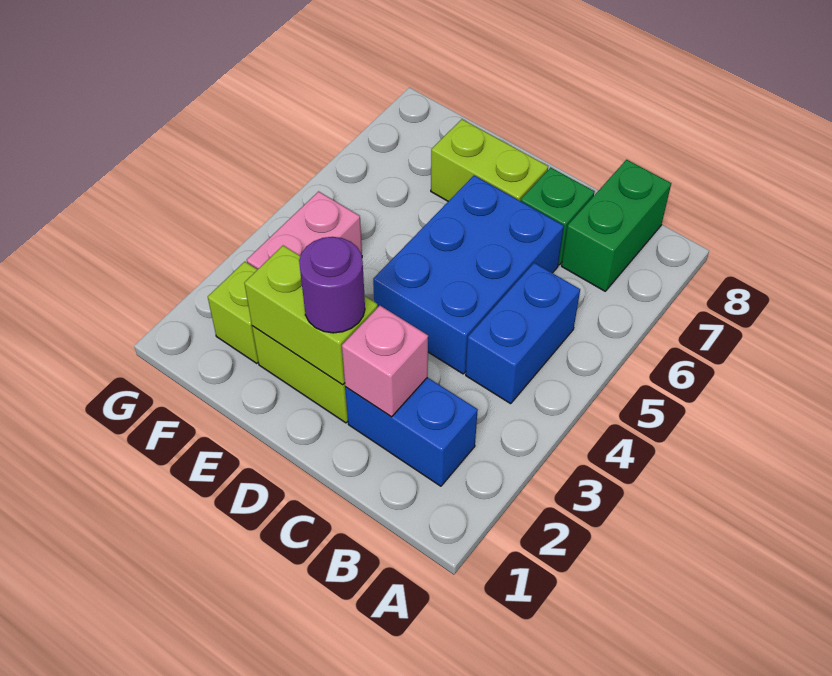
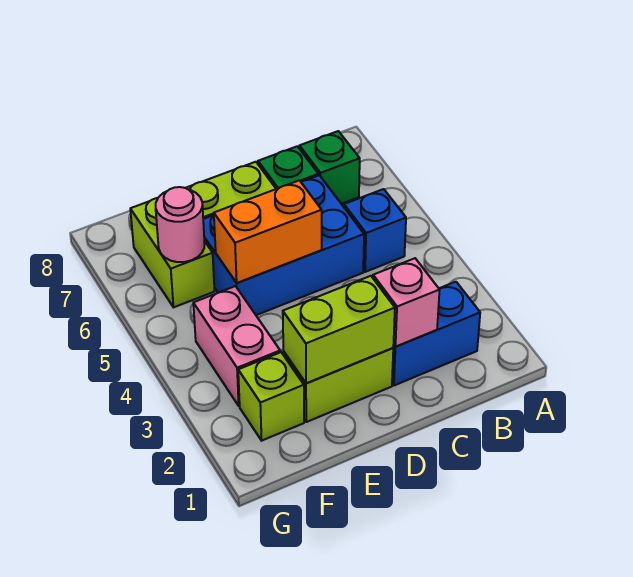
blue 1x2 brick [466,263,580,404] -> blue 1x1 brick [344,189,406,272]
green 1x2 brick [562,160,671,291] -> green 1x1 brick [299,131,360,204]
blue 2x3 brick [373,176,564,374] -> blue 2x3 brick turned to [203,175,364,315]
purple 1x1 round brick [299,237,365,333] -> none
none -> orange 1x2 brick [214,180,322,283]
none -> lime 1x2 brick [130,198,215,307]
none -> pink 1x1 round brick [156,187,204,262]

